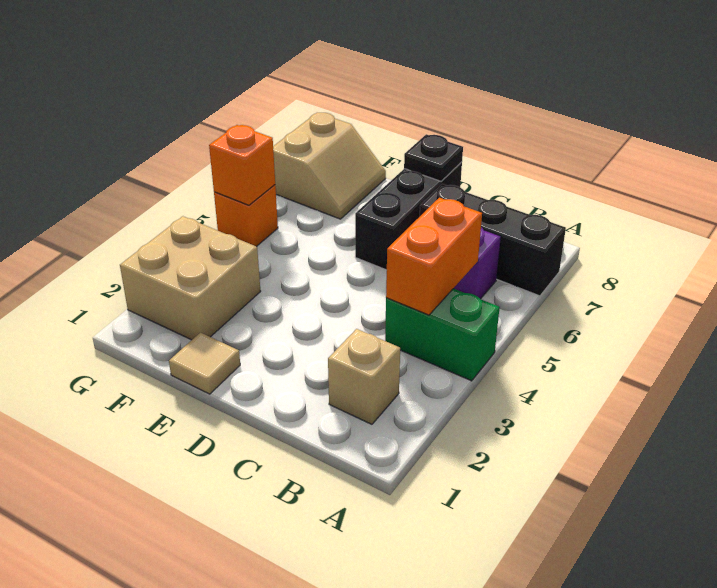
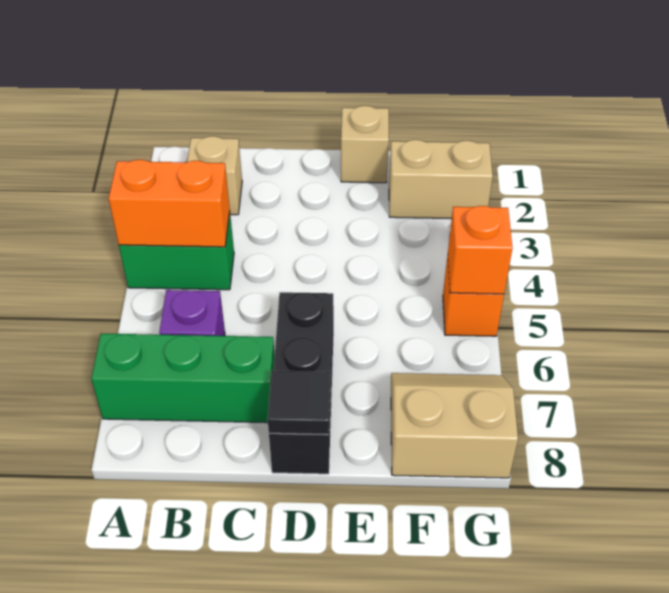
black 1x3 brick [420,184,566,296] -> green 1x3 brick [91,333,275,423]
orange 1x2 brick [386,198,482,315] -> orange 1x2 brick turned to [109,160,230,247]
black 1x1 plate [404,134,463,181] -> black 1x1 tile [268,370,330,435]
tan 1x1 tile [169,332,240,394] -> tan 1x1 brick [341,106,389,183]
tan 2x2 brick [120,216,261,340] -> tan 1x2 brick [389,140,493,219]
tan 2x2 slope [273,113,386,219] -> tan 2x2 slope turned to [391,373,518,478]

